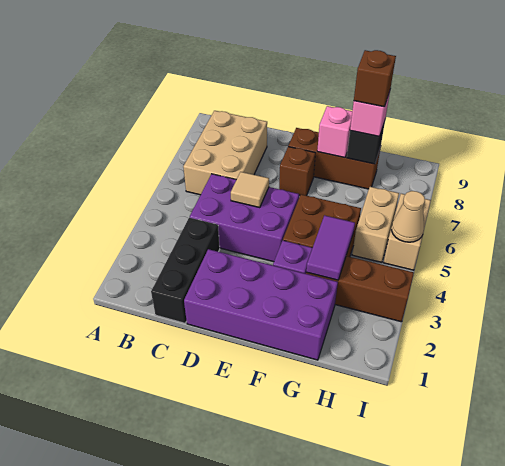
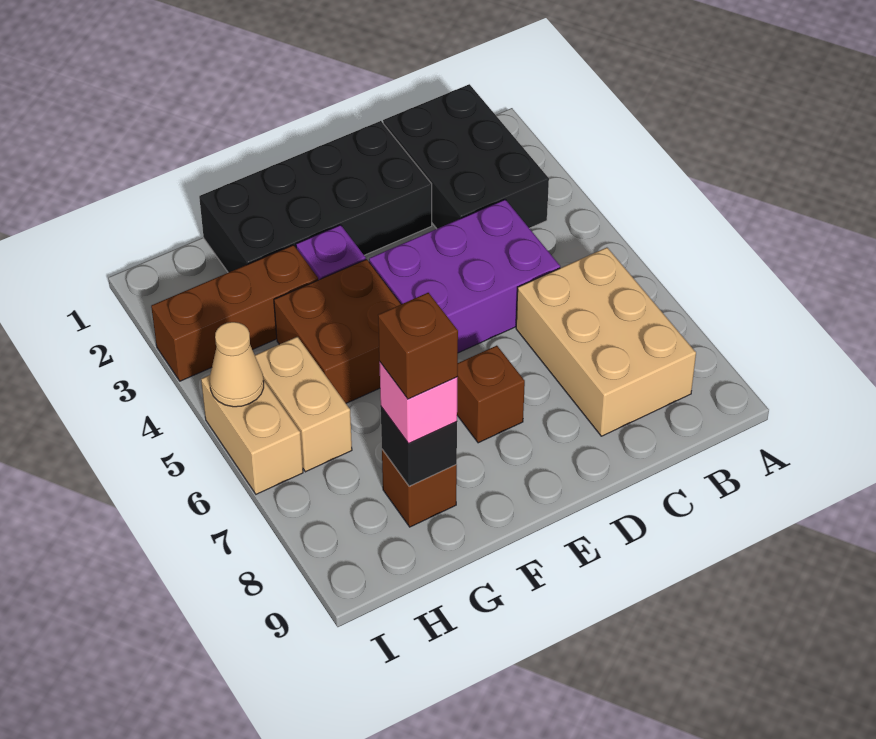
black 1x3 brick [151,218,220,323] -> black 2x3 brick [383,84,549,229]
purple 2x4 brick [184,249,338,360] -> black 2x4 brick [199,121,432,273]
tan 1x1 tile [231,172,269,207] -> none
brown 1x3 brick [288,128,381,189] -> brown 1x1 brick [382,450,457,527]
pink 1x1 brick [317,106,352,158] -> none
purple 1x2 tile [306,215,355,280] -> none

